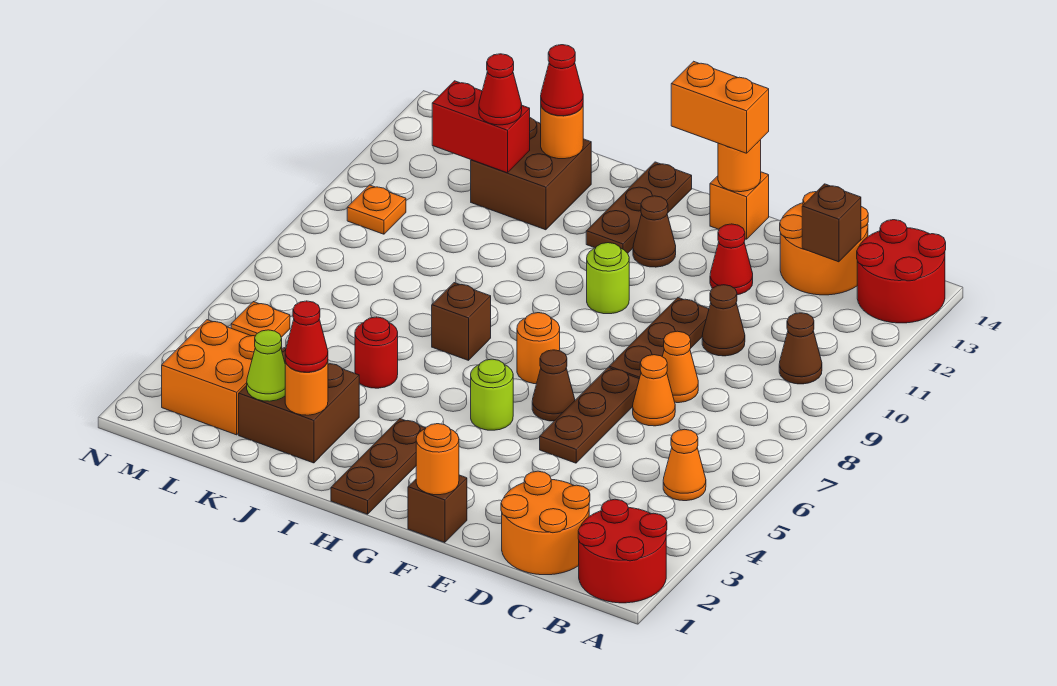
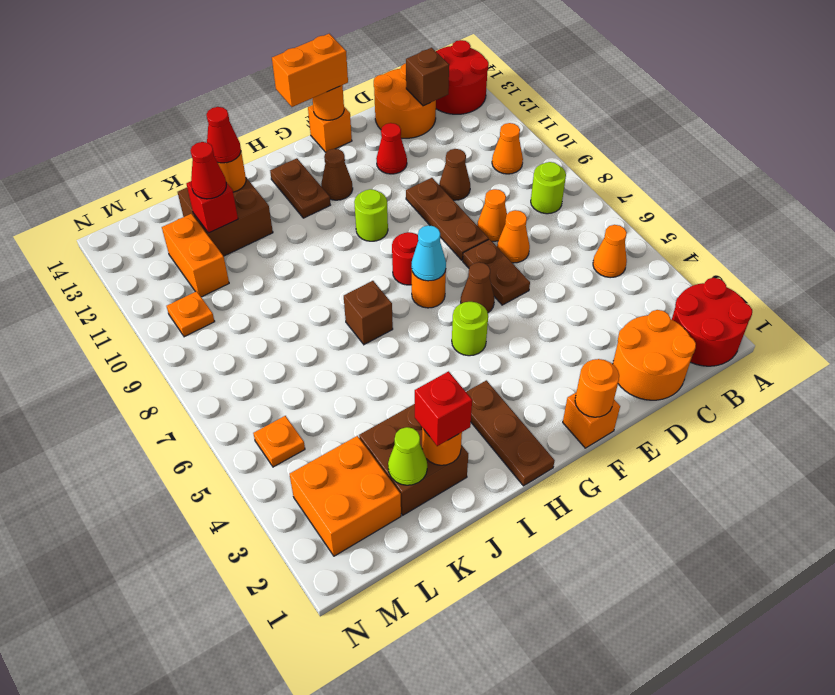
none -> lime 1x1 round brick [531,162,566,214]
brown 1x1 cone [779,313,822,384] -> orange 1x1 cone [492,123,523,174]
brown 1x3 plate [540,367,639,463] -> brown 1x2 plate [463,239,530,305]
brown 1x1 brick [408,475,467,543] -> orange 1x1 brick [563,393,620,448]
none -> cyan 1x1 cone [412,225,446,281]
brown 1x3 plate [586,162,692,253] -> brown 1x2 plate [270,158,330,218]
red 1x1 cone [285,301,328,372] -> red 1x1 brick [415,371,472,446]
red 1x1 round brick [355,317,398,388] -> red 1x1 round brick moved to [392,232,418,285]
red 1x2 brick [432,81,530,173] -> red 1x1 brick [186,181,238,233]
none -> orange 1x2 brick [162,214,229,297]

